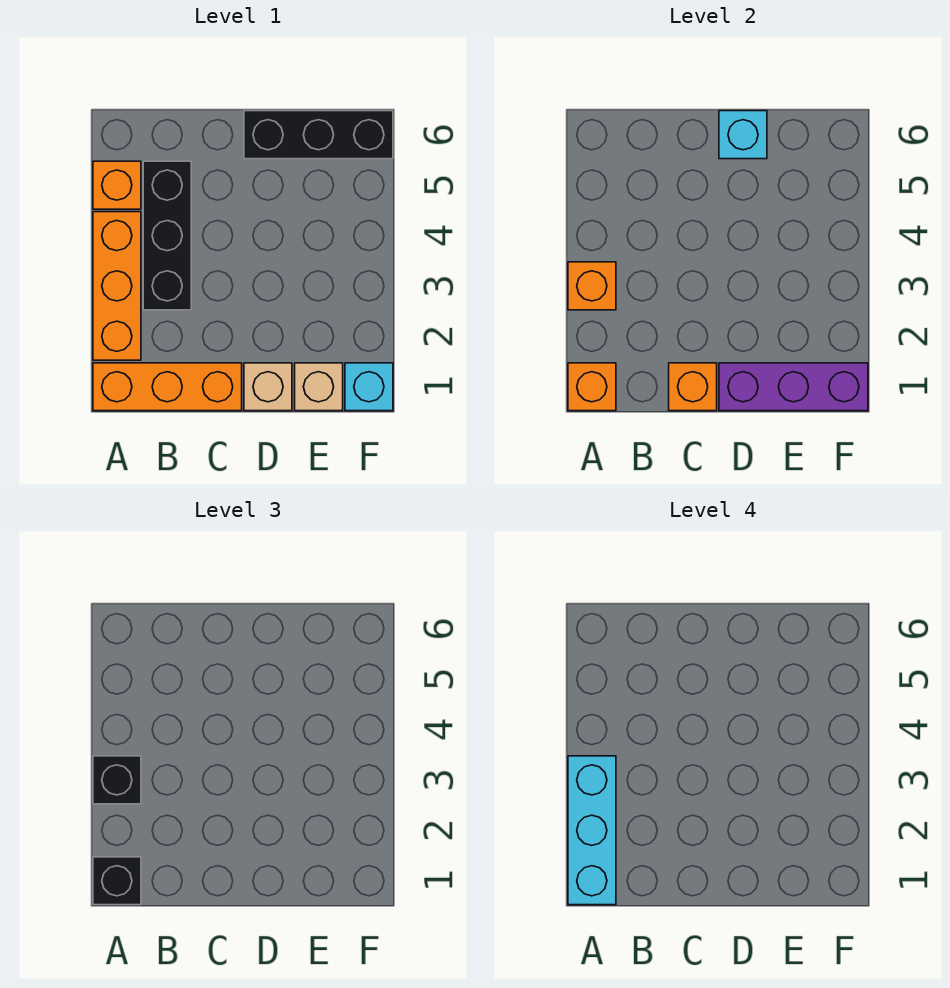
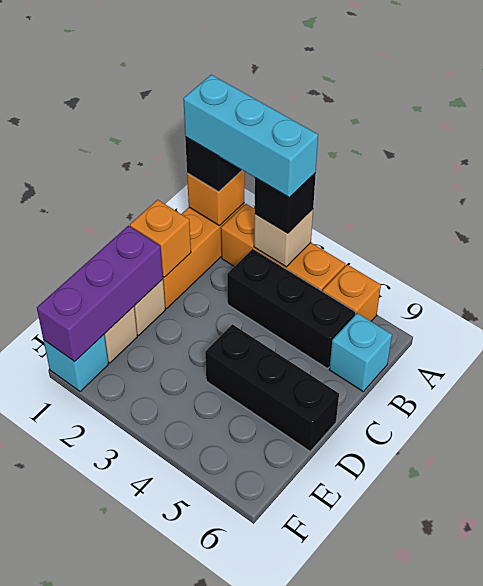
orange 1x1 brick [568,262,616,310] -> tan 1x1 brick [254,209,313,267]
black 1x3 brick [244,111,393,159] -> black 1x3 brick turned to [205,324,339,451]
cyan 1x1 brick [719,111,767,159] -> cyan 1x1 brick moved to [329,313,392,391]

